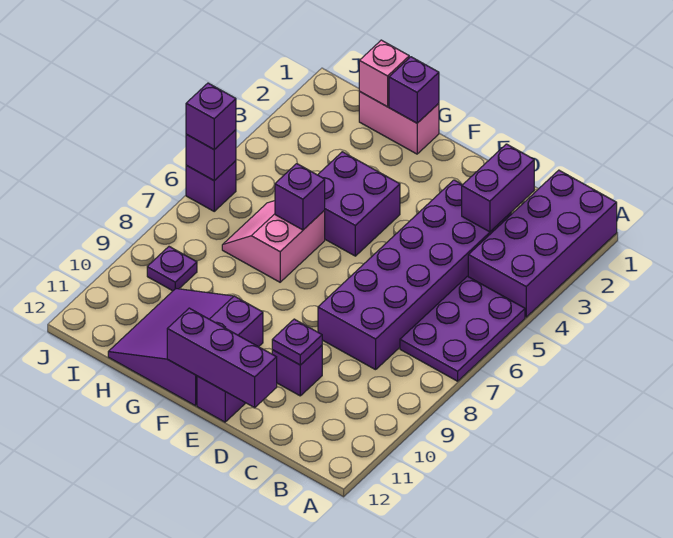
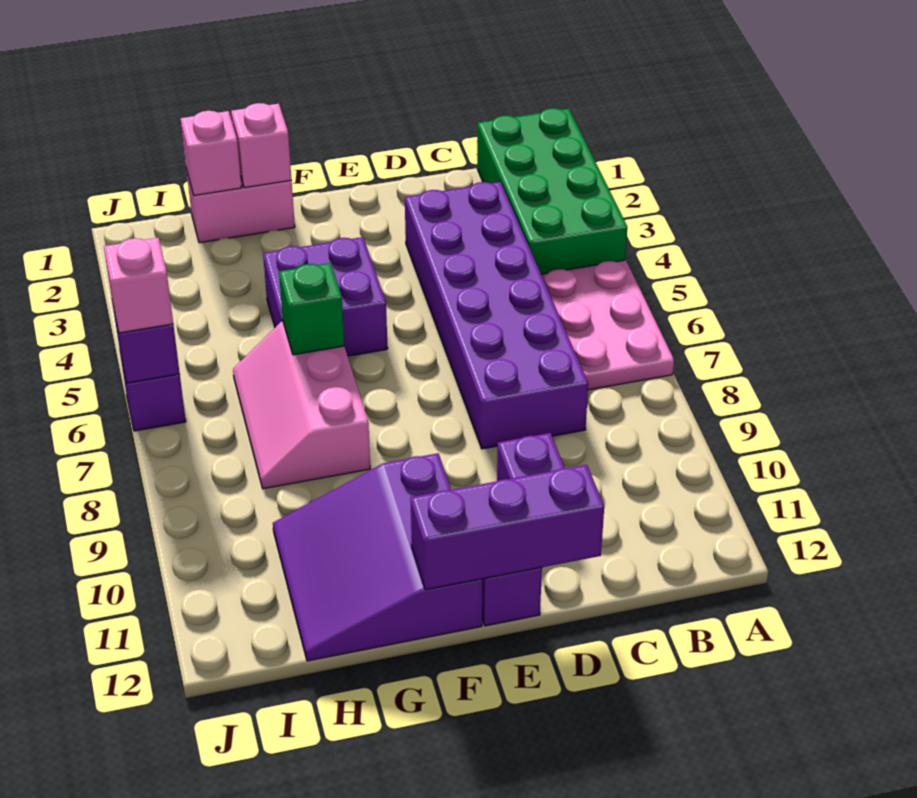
purple 2x4 brick [468,170,617,317] -> green 2x4 brick [477,108,627,274]
purple 2x3 plate [400,276,525,381] -> pink 2x3 plate [541,260,674,390]
purple 1x2 brick [462,144,534,232] -> none
purple 1x1 plate [272,319,322,365] -> none
purple 1x1 brick [389,57,439,123] -> pink 1x1 brick [231,103,292,188]
pink 2x2 slope [222,201,325,282] -> pink 2x3 slope [233,321,370,489]
purple 1x1 brick [275,164,325,230] -> green 1x1 brick [279,263,344,355]
purple 1x1 plate [147,247,197,291] -> none
purple 1x1 brick [186,83,236,149] -> pink 1x1 brick [104,238,173,333]

